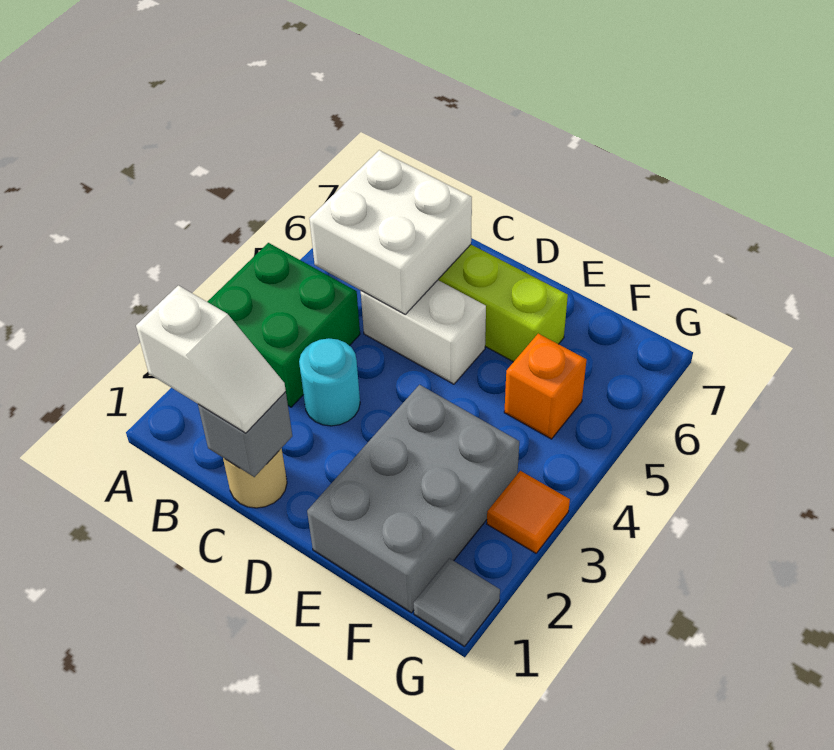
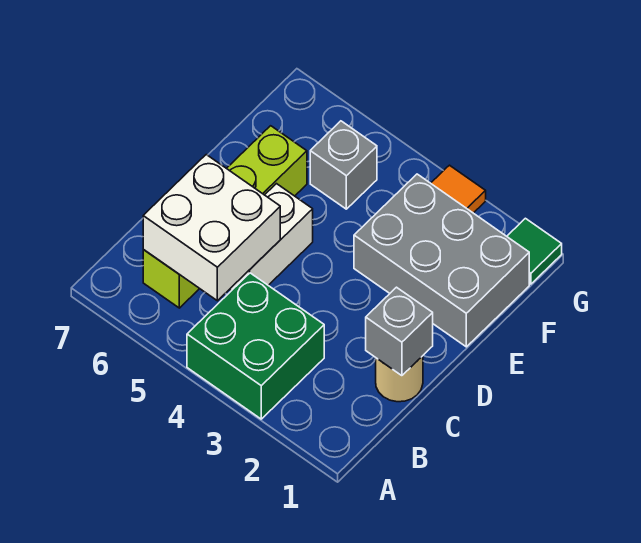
white 1x2 slope [136,285,286,433] -> none
cyan 1x1 round brick [299,338,360,426] -> none
orange 1x1 brick [504,334,587,439] -> grey 1x1 brick [310,121,377,209]
grey 1x1 tile [414,559,500,647] -> green 1x1 tile [507,218,562,284]

